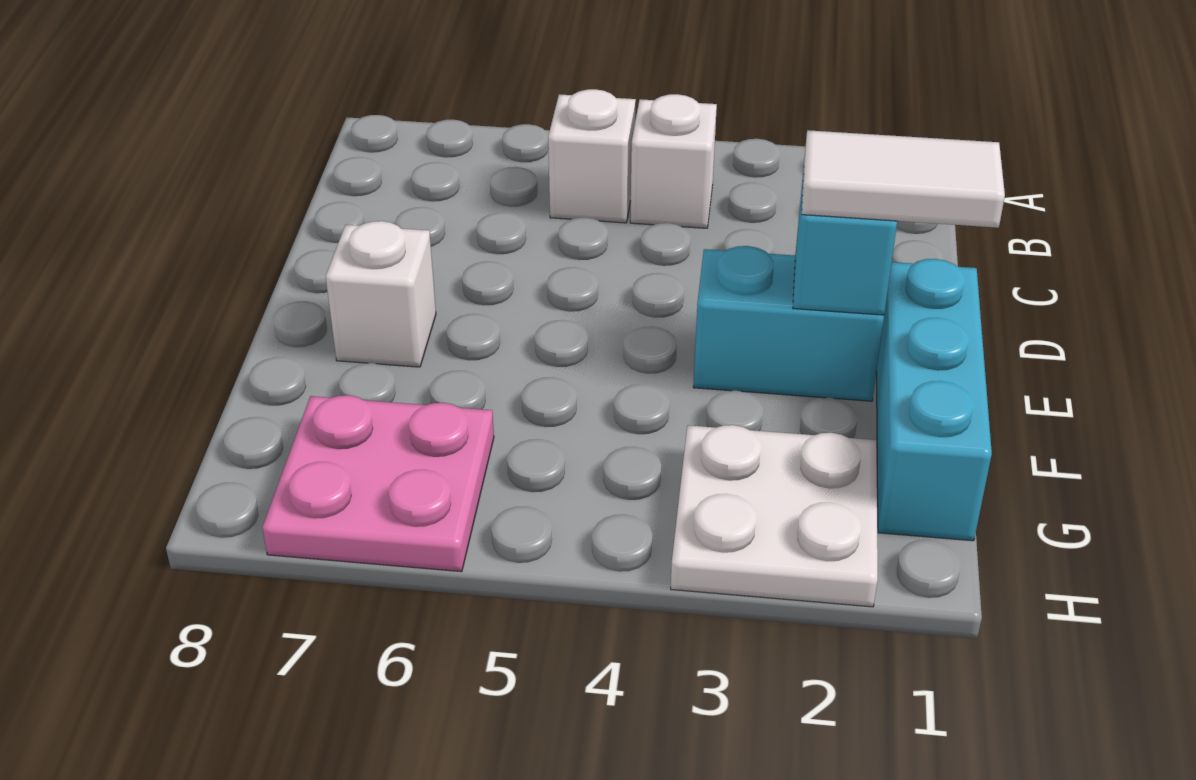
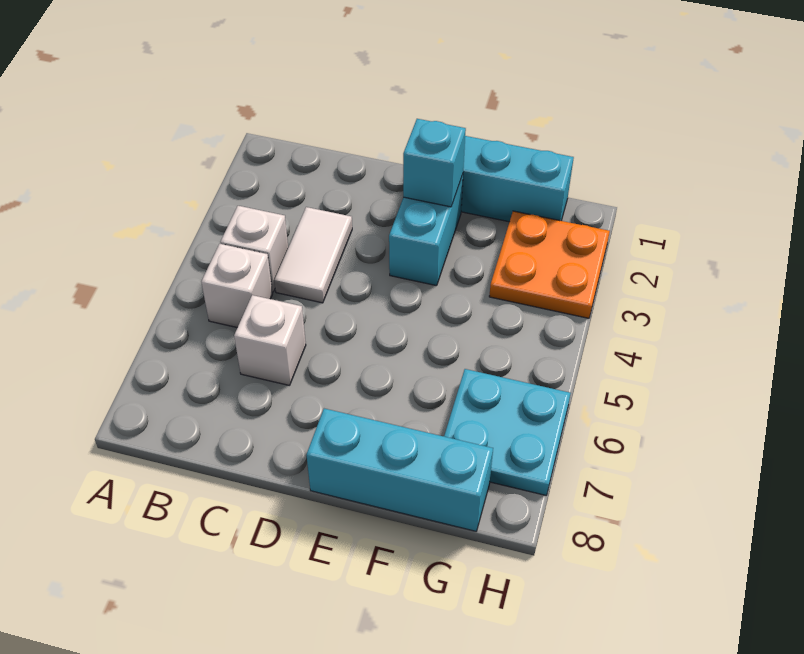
white 1x2 tile [802,130,1005,228] -> white 1x2 tile moved to [274,207,352,303]
white 1x1 brick [326,221,436,367] -> white 1x1 brick moved to [234,295,306,385]
none -> cyan 1x3 brick [306,409,493,531]
white 2x2 plate [671,425,878,607] -> orange 2x2 plate [489,211,610,318]
pink 2x2 plate [262,395,494,572] -> cyan 2x2 plate [444,369,571,495]

